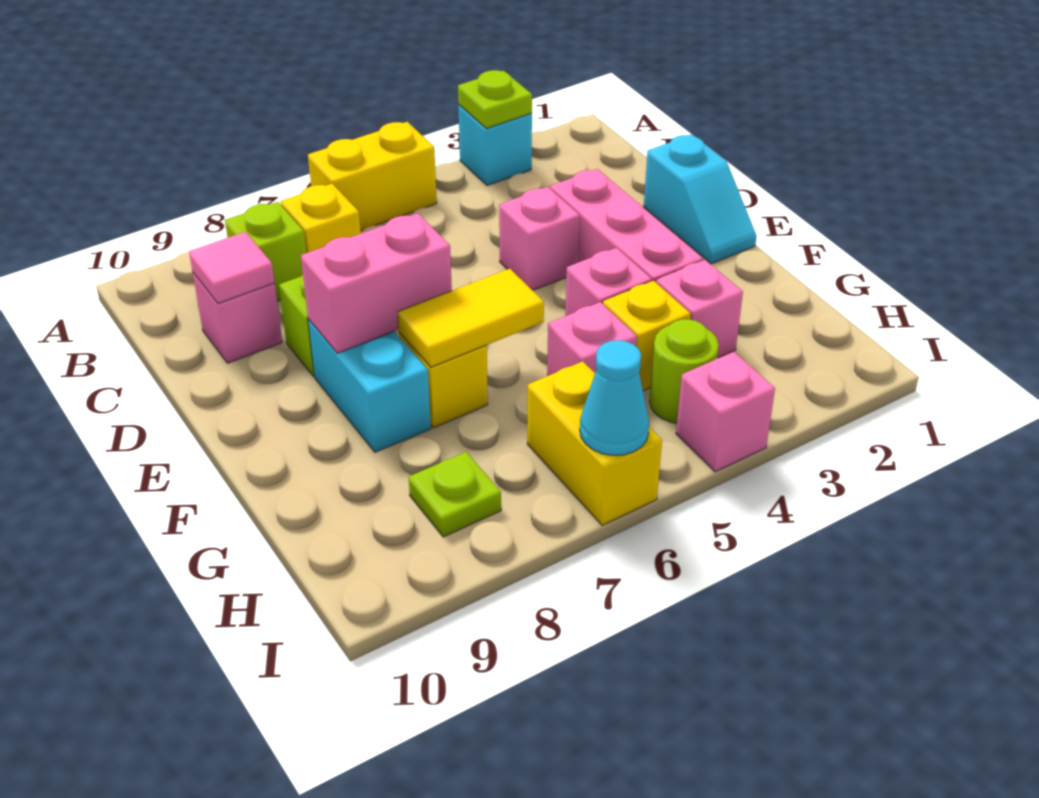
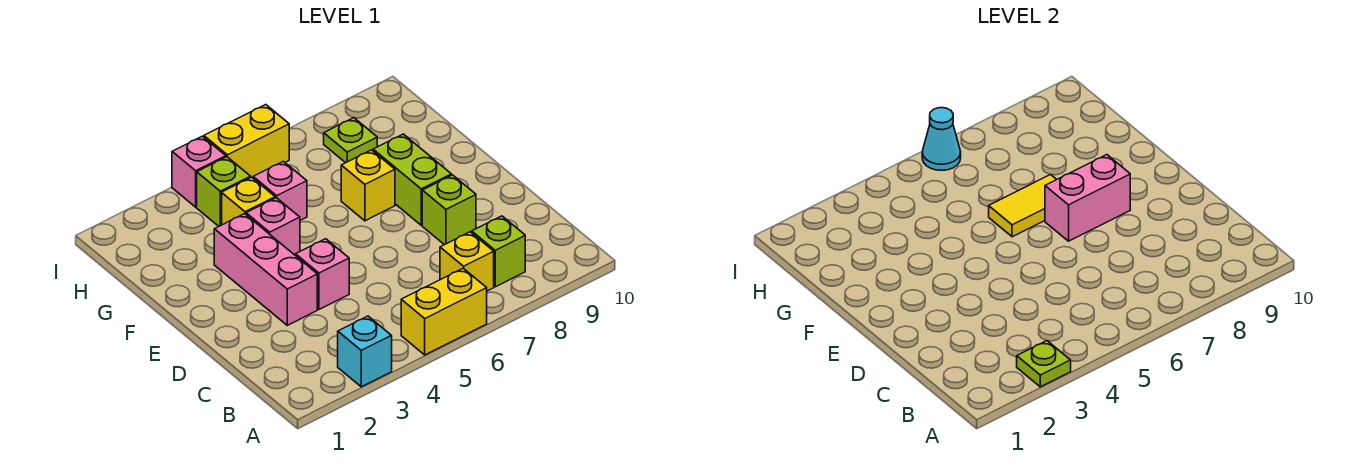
pink 1x1 brick [193,273,282,363] -> none
pink 1x1 tile [189,232,275,303] -> none
cyan 1x2 slope [644,135,756,264] -> none
cyan 1x2 brick [308,319,431,452] -> lime 1x2 brick [373,134,451,225]
pink 1x1 brick [656,260,743,358] -> none
lime 1x1 round brick [649,319,719,423] -> lime 1x1 brick [197,157,251,226]
yellow 1x2 brick [527,361,662,525] -> yellow 1x2 brick turned to [204,105,289,178]

